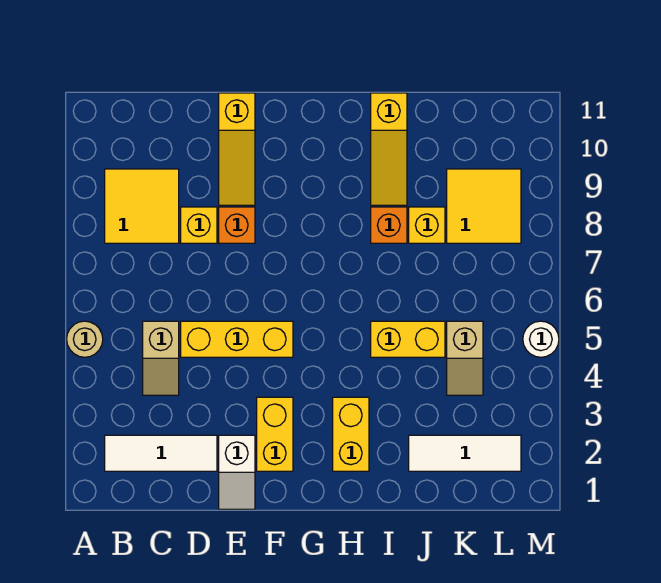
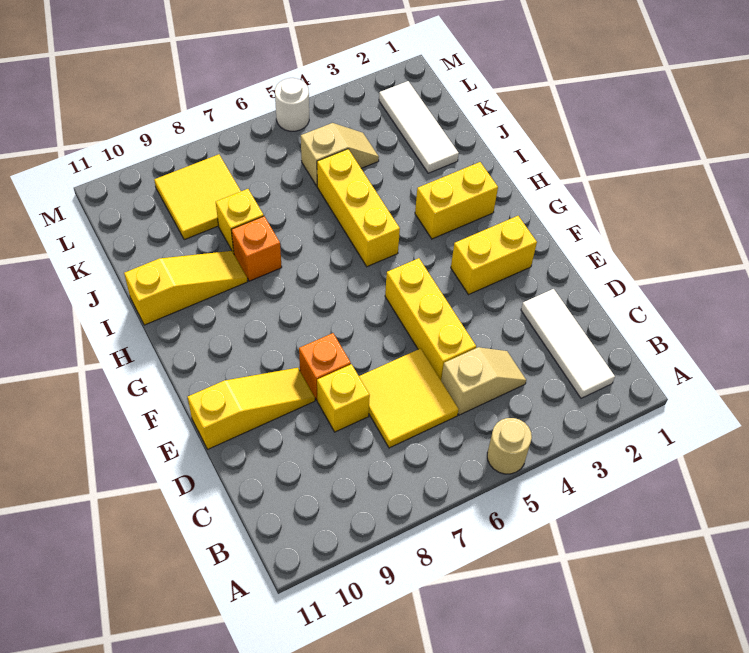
yellow 2x2 tile [105,169,179,243] -> yellow 2x2 tile moved to [359,348,459,448]
white 1x2 slope [219,435,255,509] -> none
yellow 1x2 brick [371,321,445,357] -> yellow 1x3 brick [317,149,400,267]

